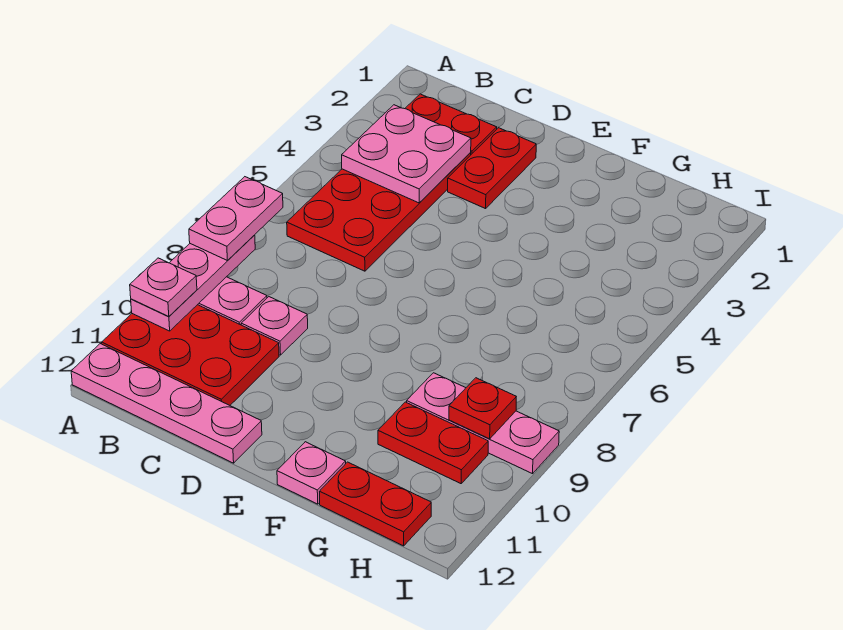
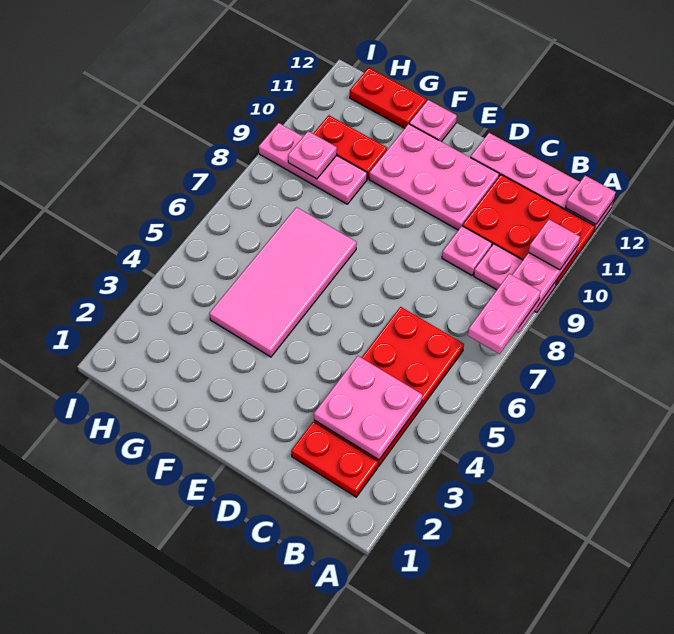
none -> pink 1x1 plate [565,176,616,224]
red 1x2 plate [448,128,536,209] -> none
none -> pink 2x3 plate [369,124,499,230]
none -> pink 2x4 tile [209,207,357,357]
red 1x1 plate [449,378,516,439] -> pink 1x1 plate [288,131,337,179]

